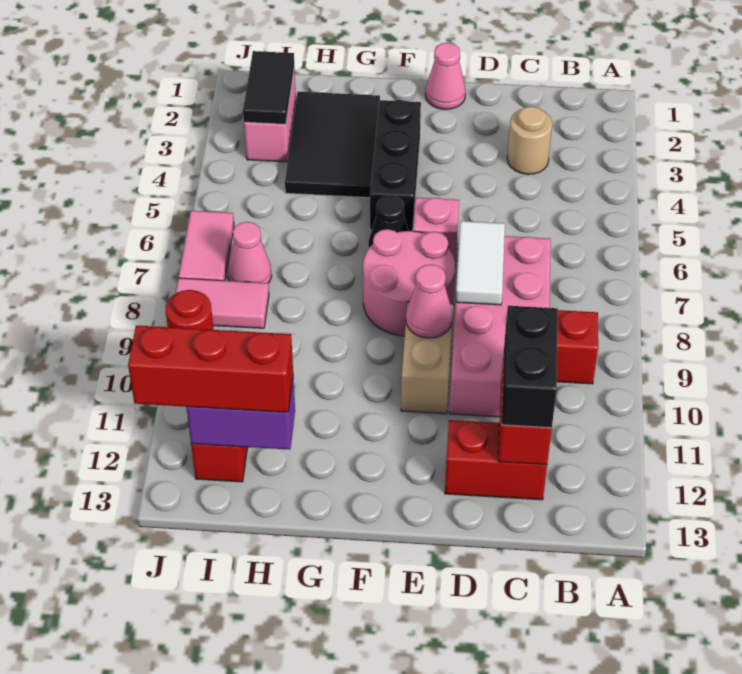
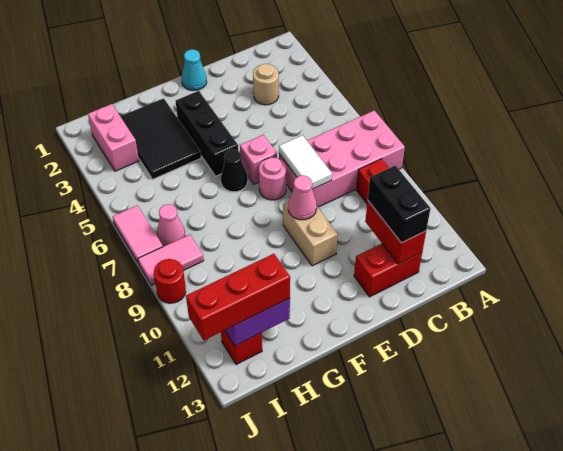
pink 2x4 brick [449,236,551,417] -> pink 2x4 brick turned to [279,111,405,207]
pink 1x1 cone [425,43,466,109] -> cyan 1x1 cone [182,49,207,90]
pink 2x2 round brick [363,229,455,336] -> pink 1x1 round brick [259,158,286,200]
black 1x2 tile [243,51,294,124] -> none

